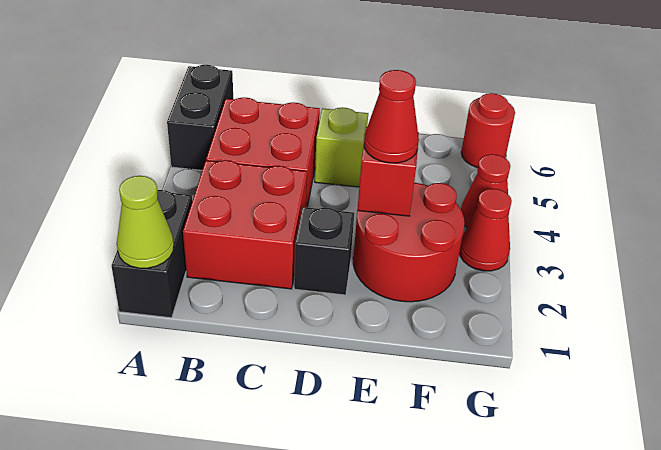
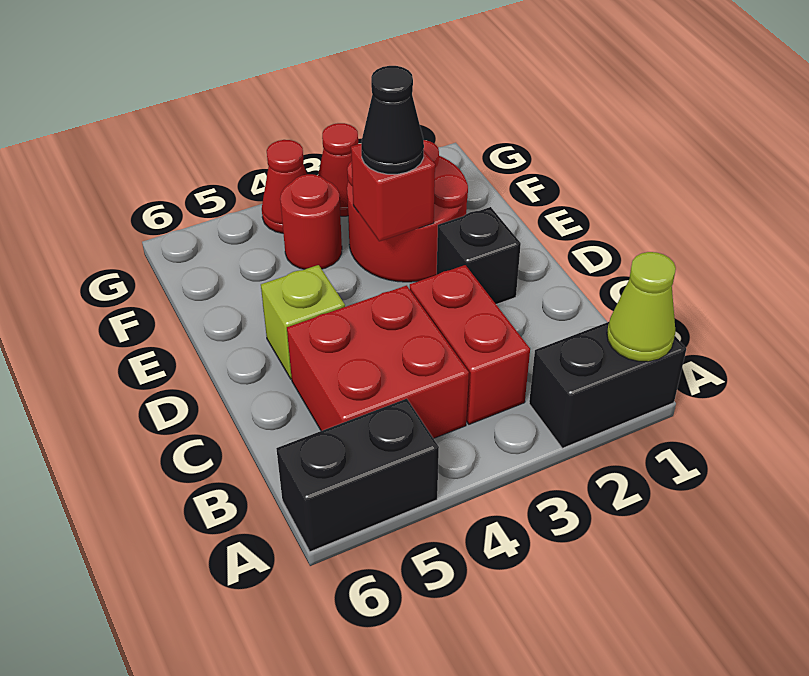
red 2x2 brick [183,160,307,289] -> red 1x2 brick [410,265,530,424]
red 1x1 cone [364,70,419,163] -> black 1x1 cone [361,66,424,174]
red 1x1 round brick [461,93,515,168] -> red 1x1 round brick moved to [280,174,342,269]

